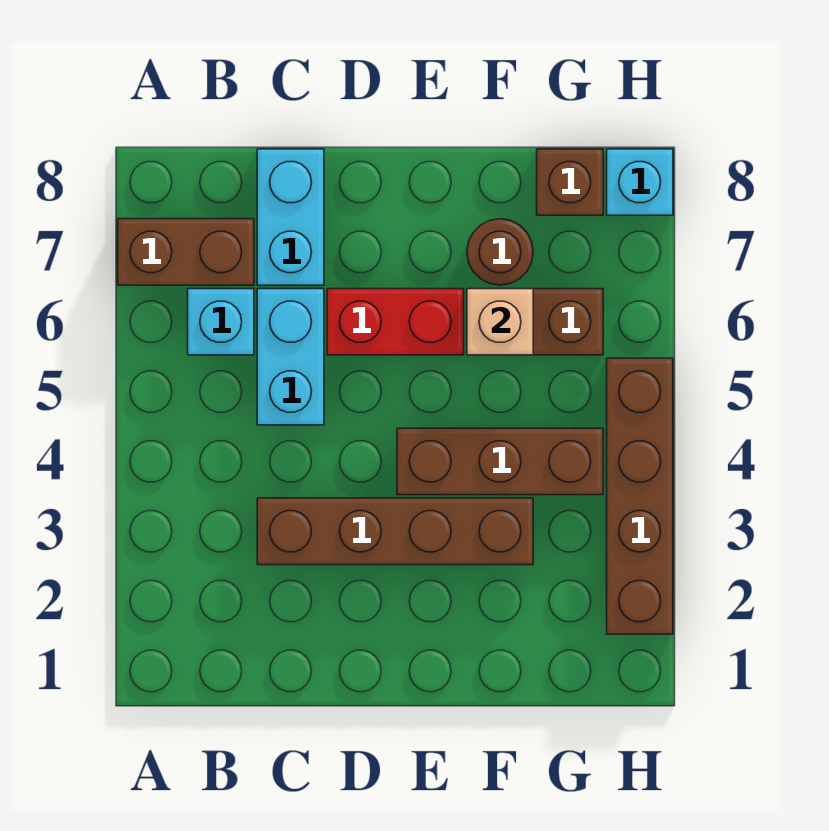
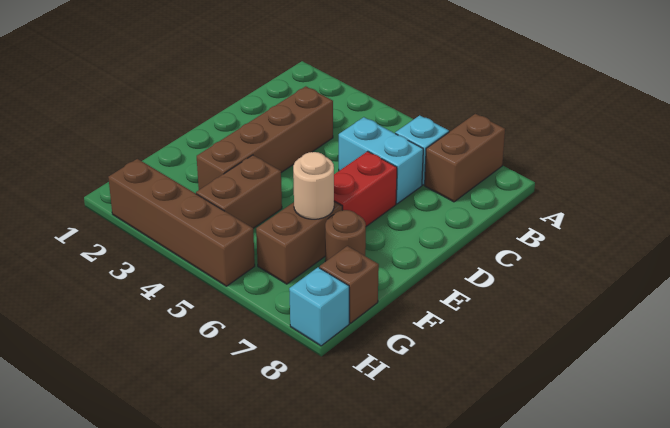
cyan 1x2 brick [257,149,324,285] -> none
brown 1x3 brick [397,428,603,495] -> brown 1x2 brick [196,155,282,228]
tan 1x1 brick [467,289,533,355] -> tan 1x1 round brick [293,152,334,219]

